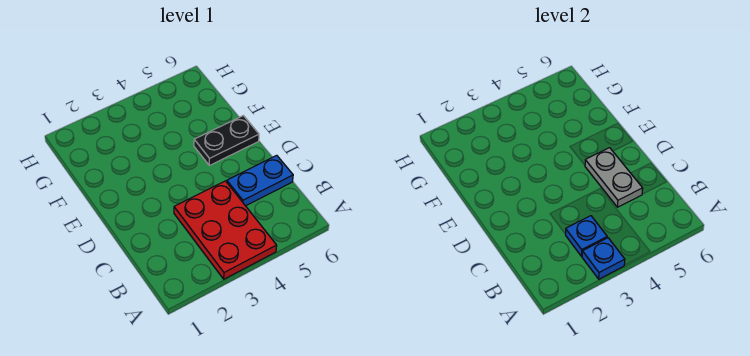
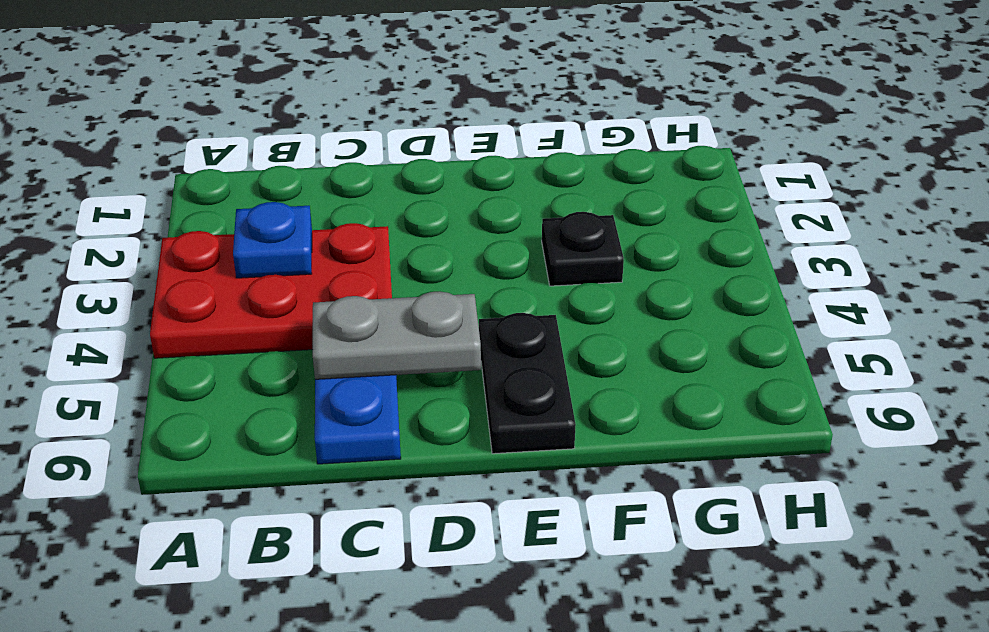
blue 1x1 plate [582,238,625,279] -> none
none -> black 1x1 plate [542,212,624,286]

